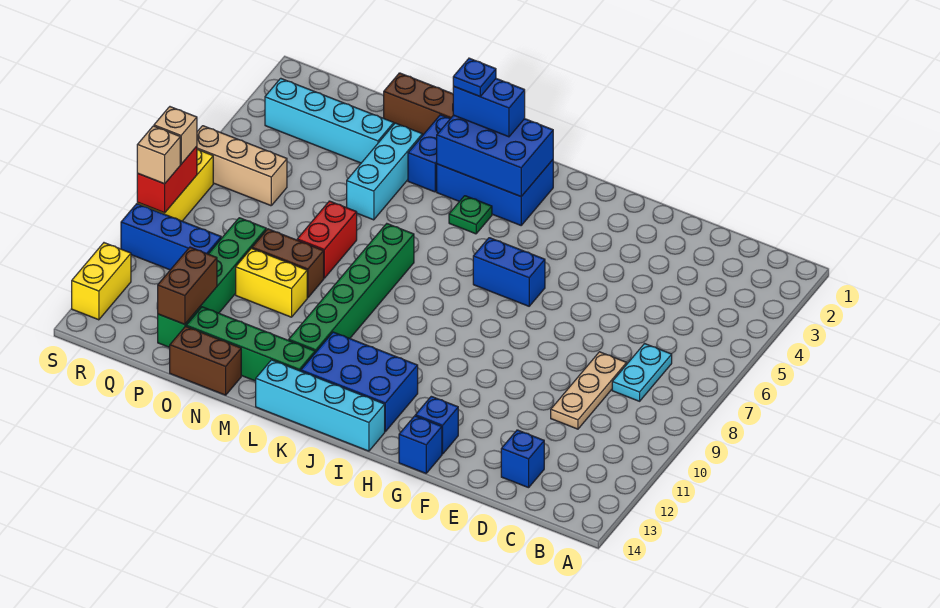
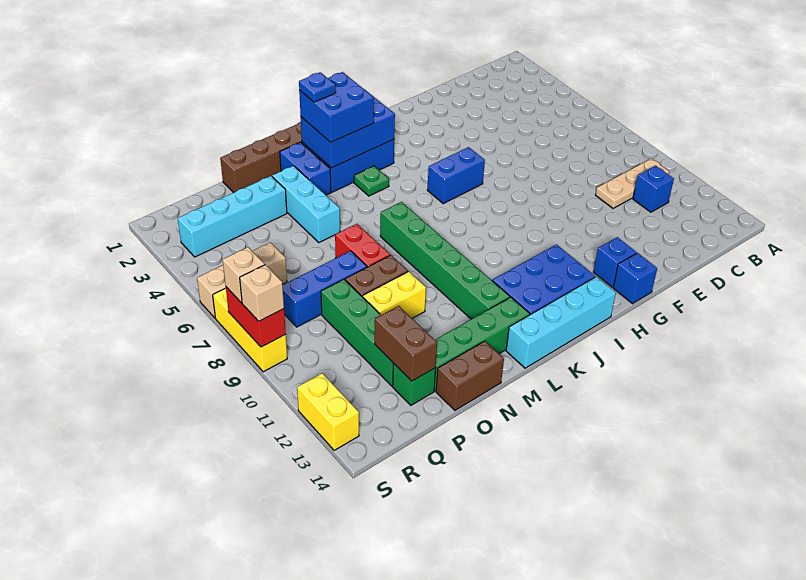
cyan 1x2 plate [612,344,672,401] -> none
tan 1x3 plate [551,352,627,429] -> tan 1x3 plate turned to [596,159,669,208]
blue 1x1 brick [501,430,544,488] -> blue 1x1 brick moved to [633,166,674,212]
blue 1x2 brick [453,79,525,137] -> blue 2x2 brick [299,72,374,142]
blue 1x3 brick [121,204,221,270] -> blue 1x3 brick moved to [283,251,367,327]

